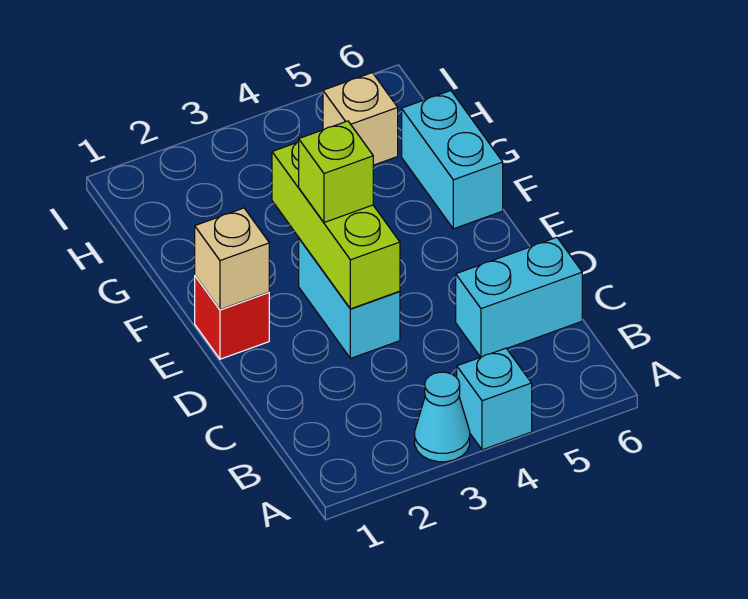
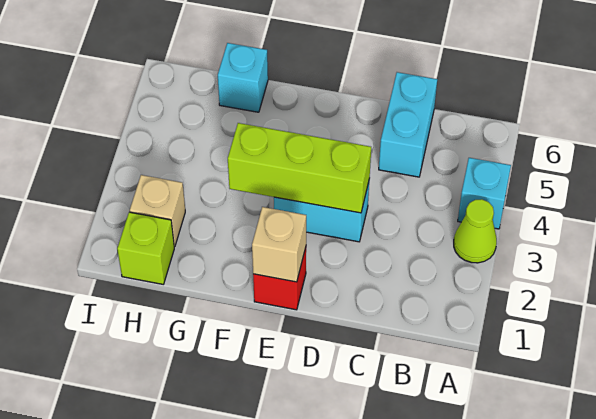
cyan 1x1 cone [415,372,470,462] -> lime 1x1 cone [454,199,497,263]
lime 1x1 brick [299,121,373,223] -> lime 1x1 brick moved to [117,212,174,284]
cyan 1x2 brick [402,91,503,229] -> cyan 1x1 brick [218,43,268,112]
tan 1x1 brick [323,73,398,165] -> tan 1x1 brick moved to [130,175,185,247]

